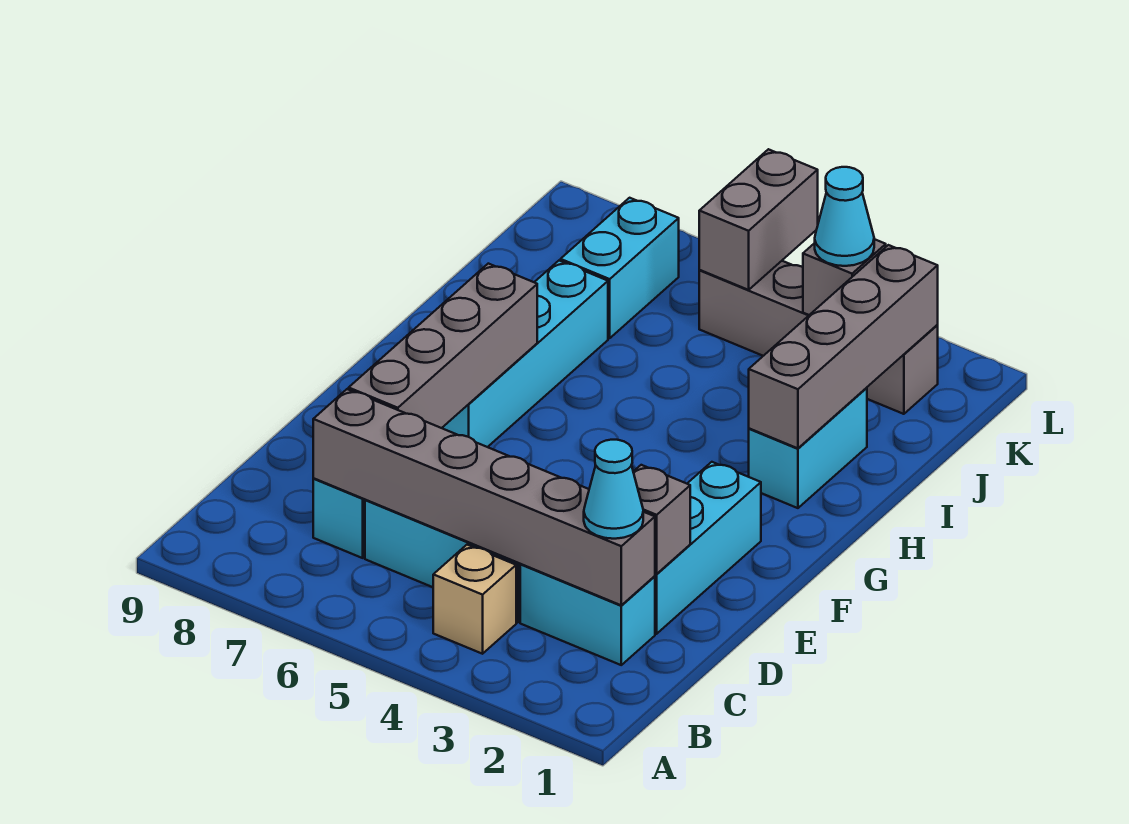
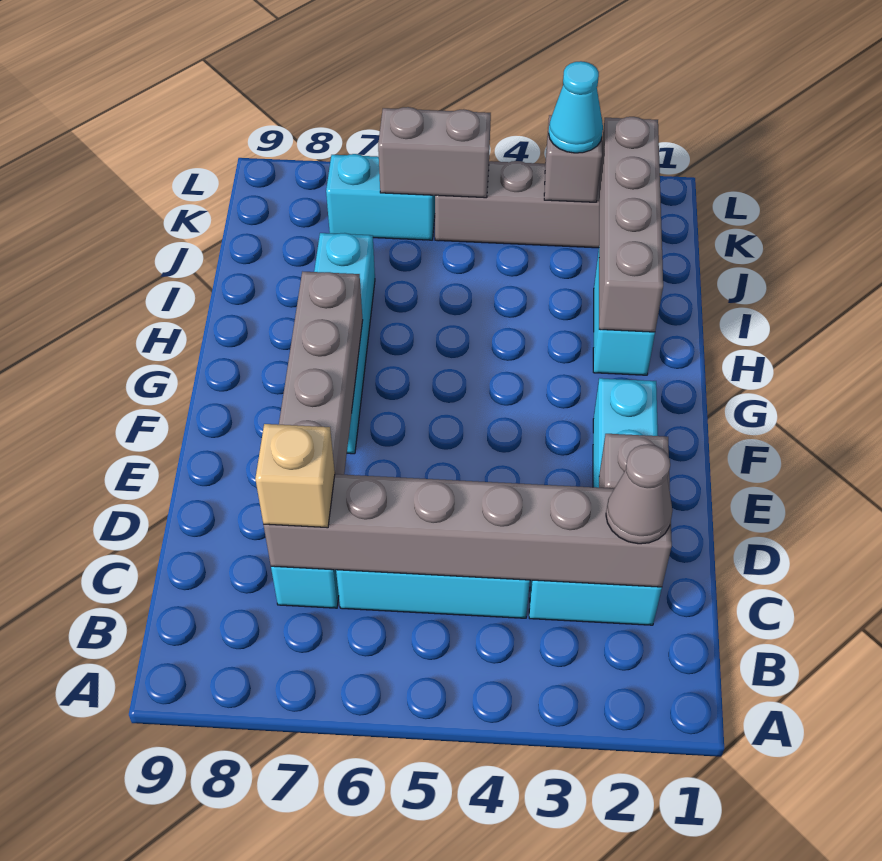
tan 1x1 brick [433,545,516,654] -> tan 1x1 brick moved to [255,424,335,528]
cyan 1x1 cone [584,440,643,539] -> grey 1x1 cone [606,444,673,544]
cyan 1x2 brick [561,198,679,338] -> cyan 1x2 brick turned to [326,154,435,240]
grey 1x2 brick [699,149,818,290] -> grey 1x2 brick turned to [378,107,491,198]

